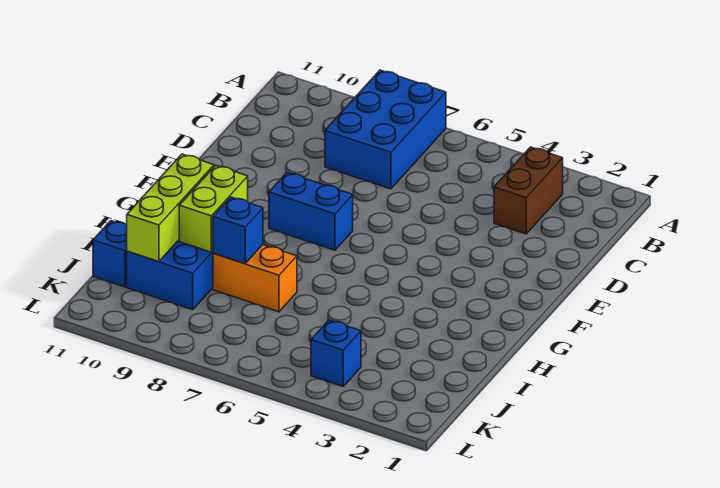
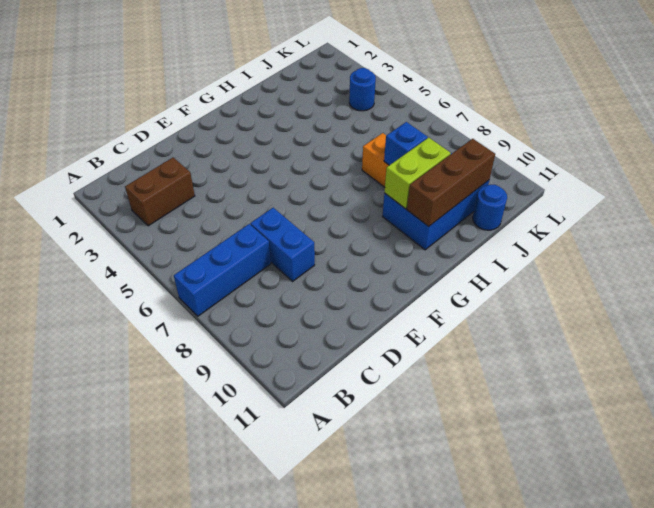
blue 2x3 brick [325,70,446,189] -> blue 1x3 brick [174,224,271,316]
blue 1x2 brick [269,173,353,250] -> blue 1x2 brick moved to [250,208,315,281]
lime 1x3 brick [127,154,214,262] -> brown 1x3 brick [407,139,495,226]
blue 1x1 brick [93,221,127,287] -> blue 1x1 round brick [473,185,507,230]
blue 1x1 brick [311,320,361,386] -> blue 1x1 round brick [349,68,376,111]

